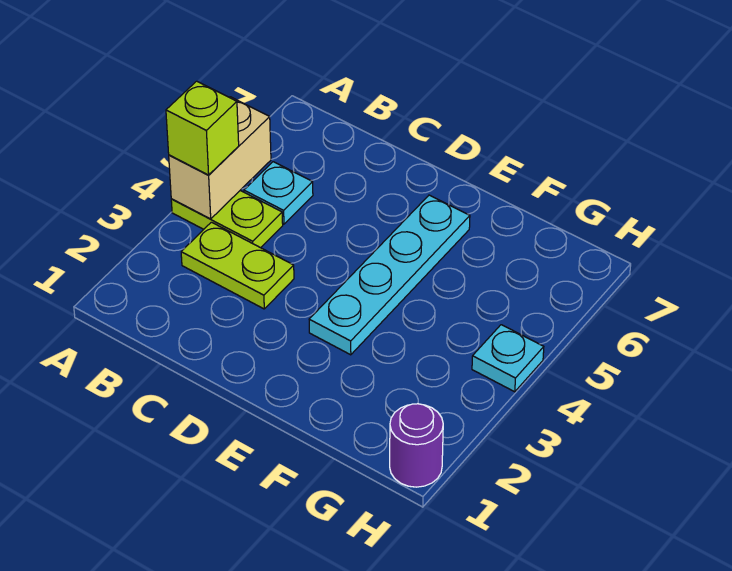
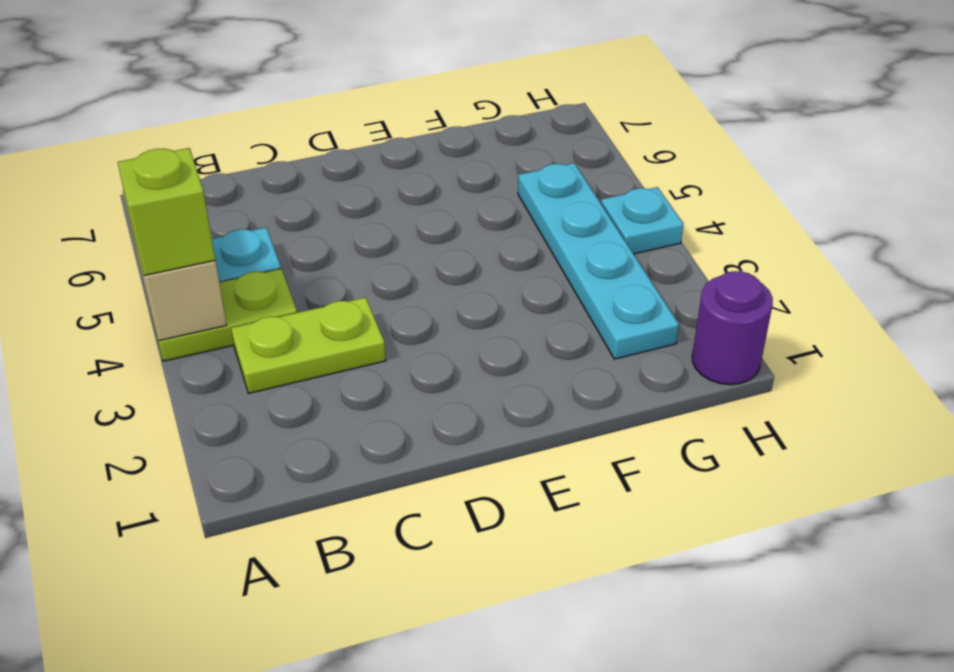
cyan 1x4 plate [309,195,470,355] -> cyan 1x4 plate moved to [518,163,679,359]

